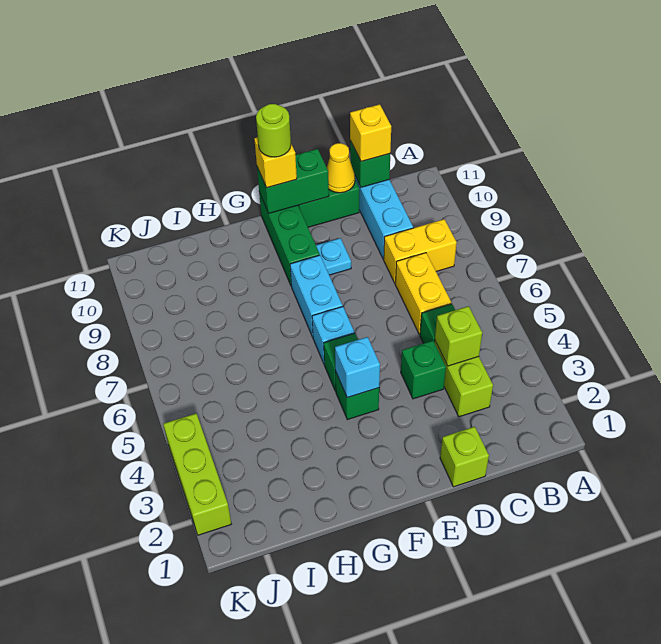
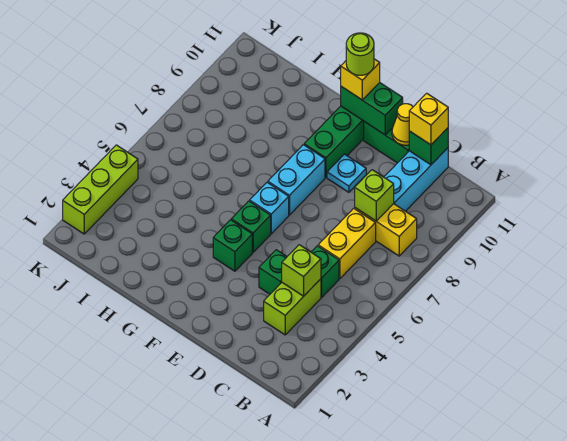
lime 1x1 brick [440,427,489,487] -> lime 1x1 brick moved to [355,170,394,221]
cyan 1x1 brick [335,337,380,398] -> none

